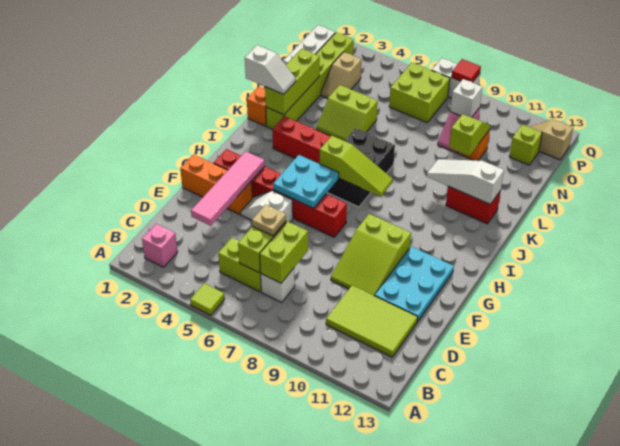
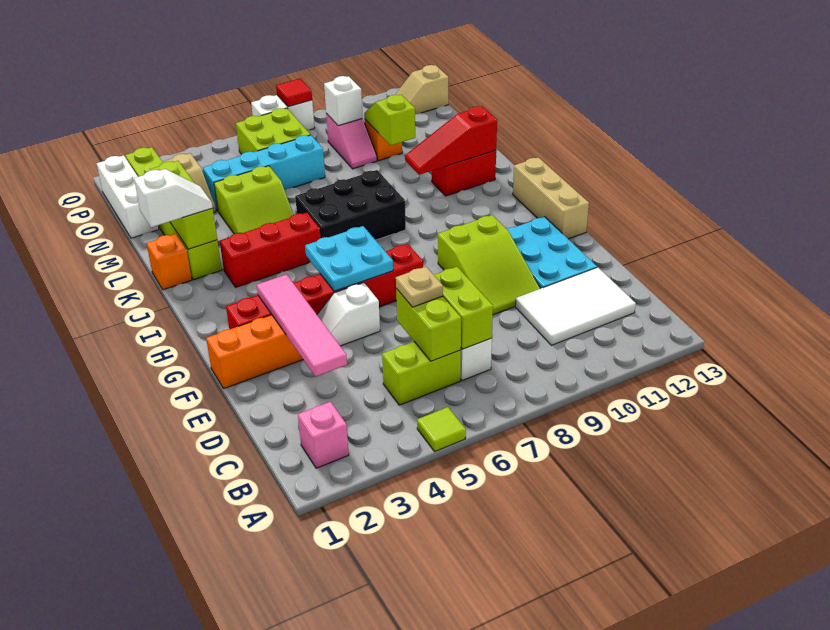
lime 2x3 tile [326,285,418,357] -> white 2x3 tile [516,267,636,345]
none -> tan 1x3 brick [513,157,589,239]
black 2x3 brick [327,128,395,207] -> black 2x3 brick turned to [295,170,406,240]
lime 1x3 slope [320,136,393,197] -> none
white 1x3 slope [427,159,504,204] -> red 1x3 slope [405,106,497,175]
none -> cyan 1x4 brick [203,135,325,211]
lime 1x1 brick [509,124,542,165] -> none

